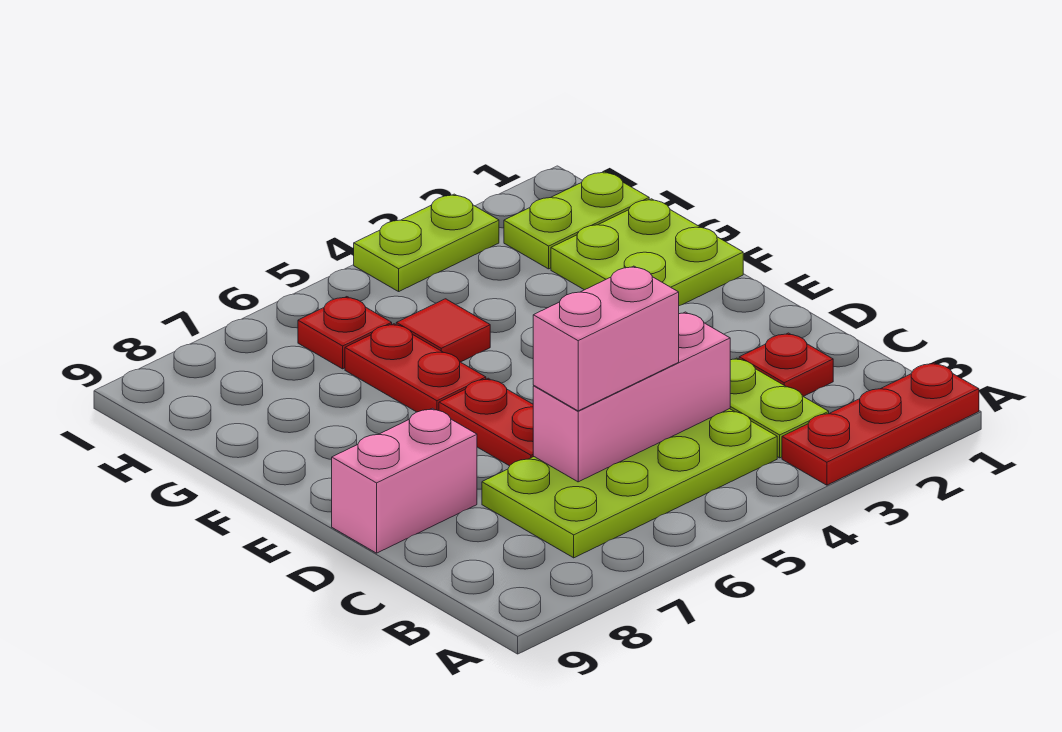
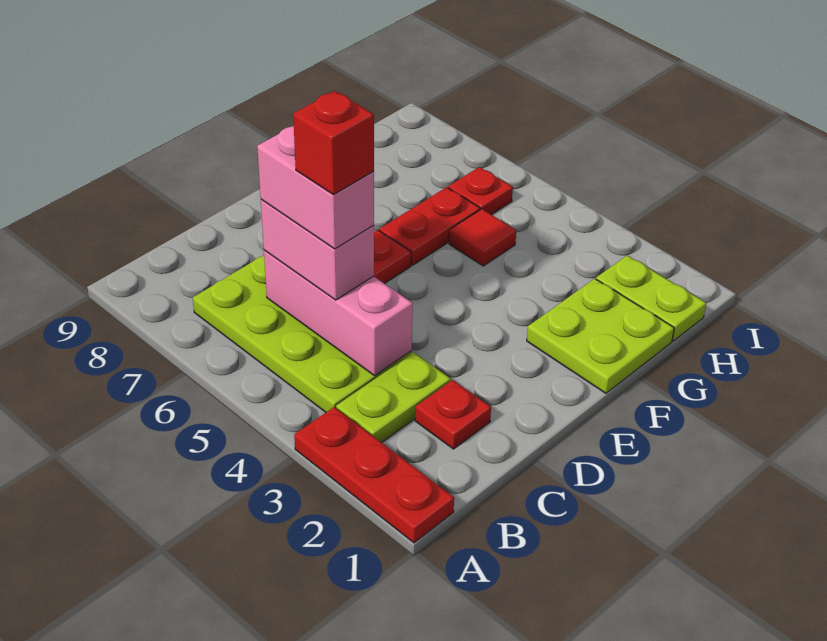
none -> red 1x1 brick [293,91,374,195]
pink 1x2 brick [332,408,477,553] -> pink 1x2 brick moved to [257,126,374,249]
lime 1x2 plate [354,194,499,292] -> none

